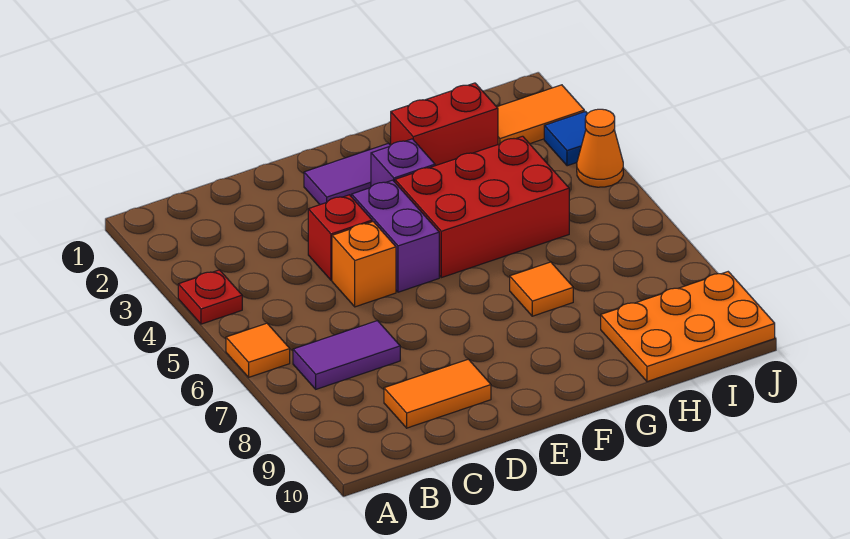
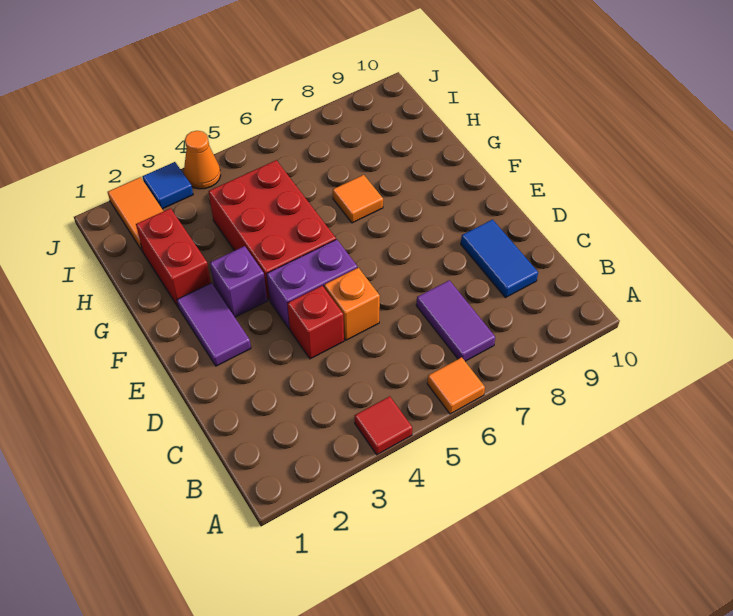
red 1x1 plate [178,270,242,324] -> red 1x1 tile [355,396,412,455]
orange 1x2 tile [384,359,491,428] -> blue 1x2 tile [461,220,538,298]
orange 2x3 plate [601,272,775,382] -> none

